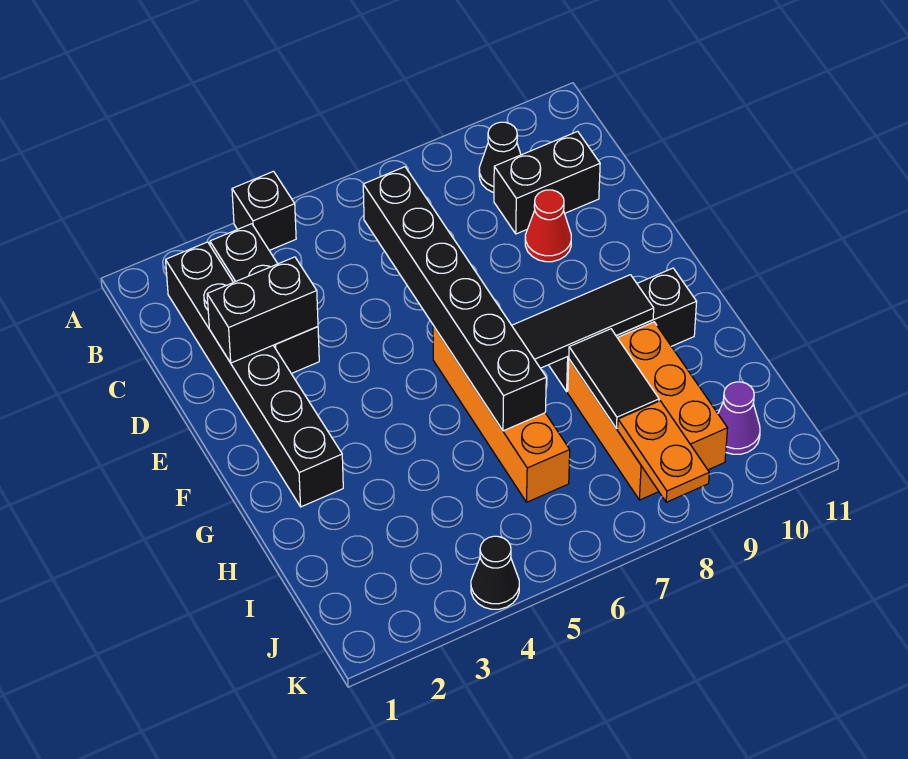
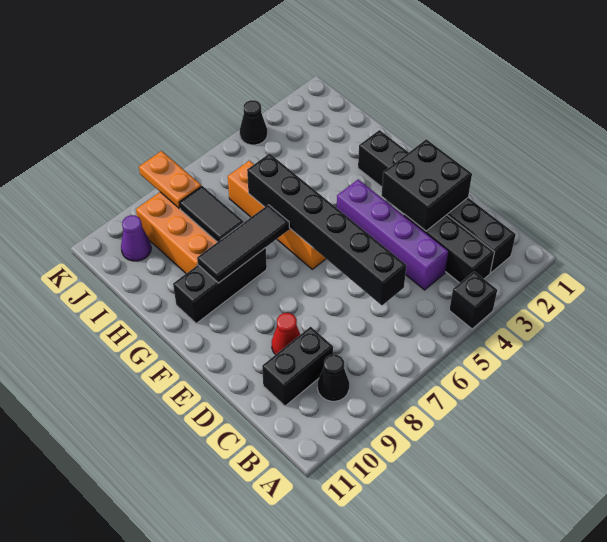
none -> purple 1x4 brick [337,179,449,290]
black 1x2 brick [207,257,318,363] -> black 2x2 brick [381,139,472,231]

